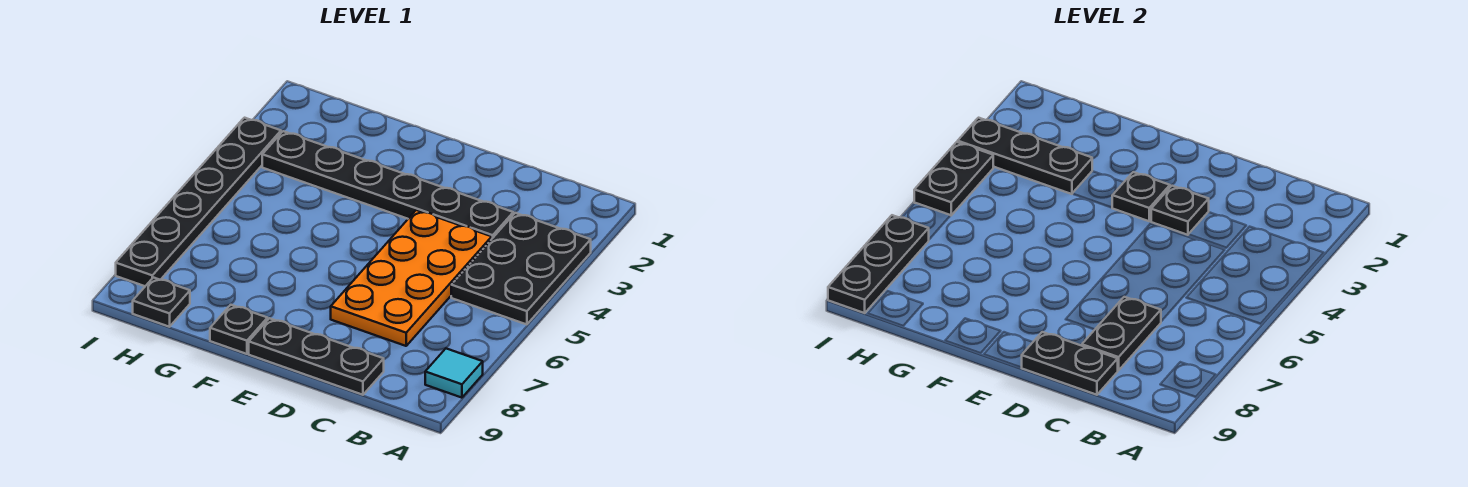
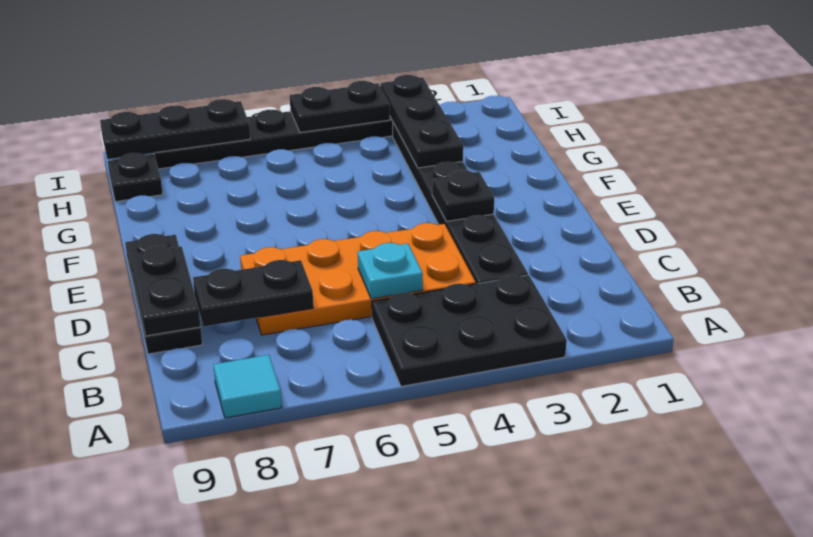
none -> cyan 1x1 plate [358,243,423,299]
black 1x1 plate [1151,186,1209,235] -> none
black 1x1 plate [210,305,268,354] -> none

